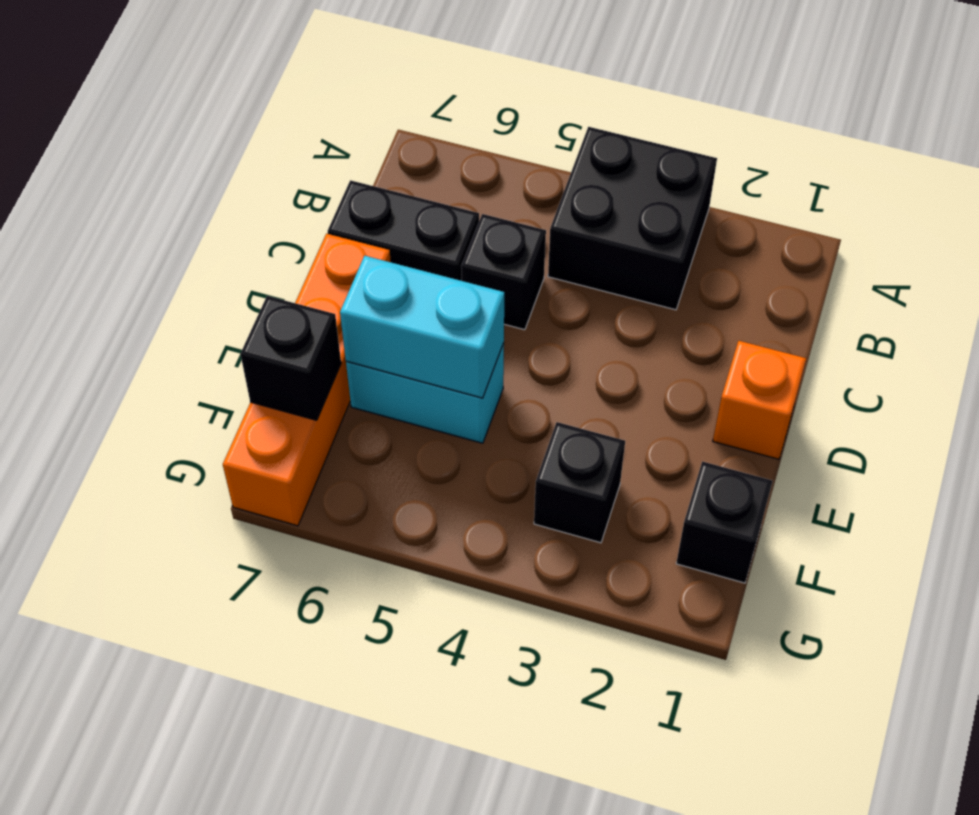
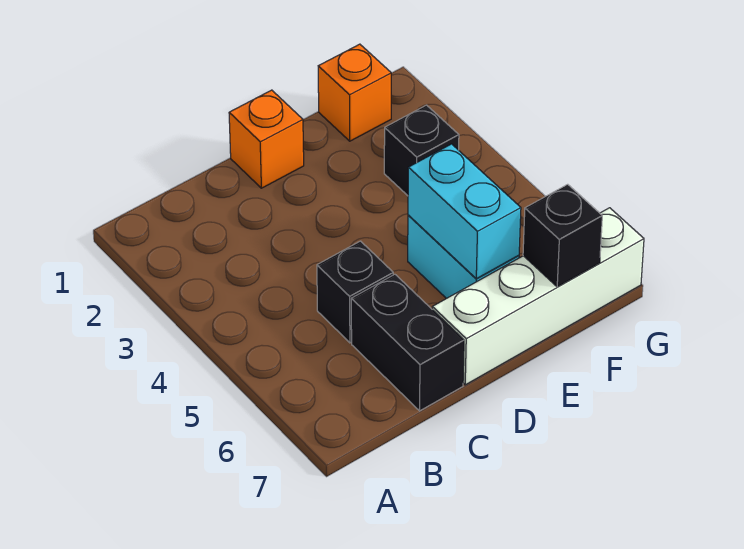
black 2x2 brick [548,127,717,310] -> none
orange 1x4 brick [223,234,391,526] -> white 1x4 brick [432,208,644,385]
black 1x1 brick [676,461,773,583] -> orange 1x1 brick [318,44,391,141]

